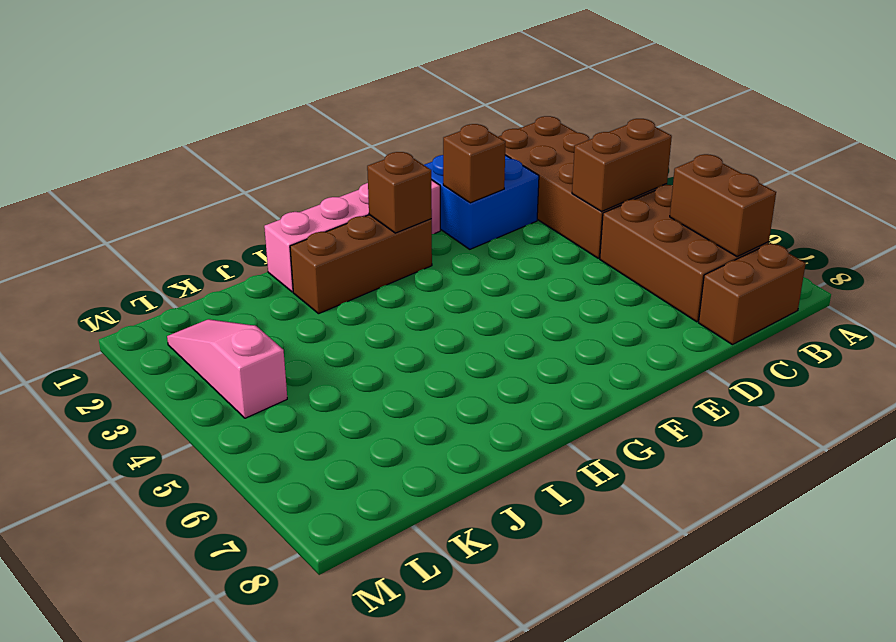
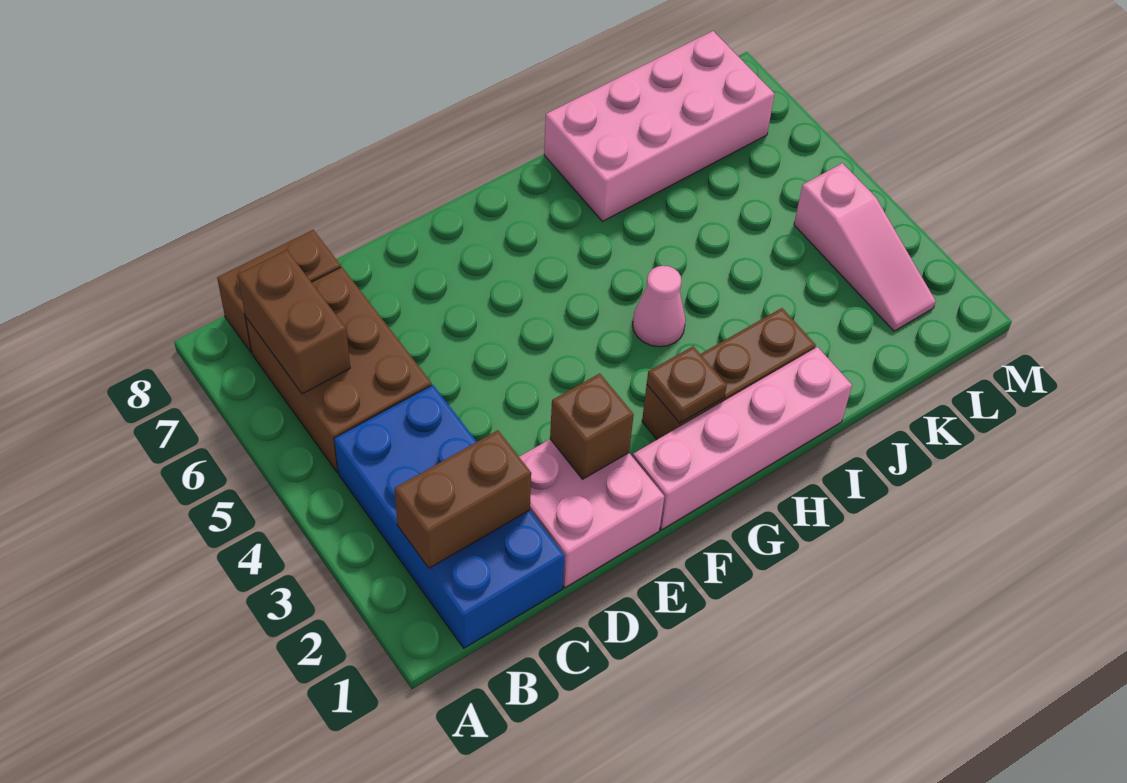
brown 2x4 brick [498,116,667,258] -> blue 2x4 brick [334,385,565,648]
brown 1x2 brick [572,119,672,211] -> brown 1x2 brick moved to [394,430,531,568]
blue 2x2 brick [424,155,539,249] -> pink 2x2 brick [519,439,664,588]
brown 1x1 brick [367,152,432,233] -> brown 1x1 plate [647,346,727,423]
none -> pink 1x1 cone [633,266,686,347]
none -> pink 2x4 brick [544,31,775,221]

